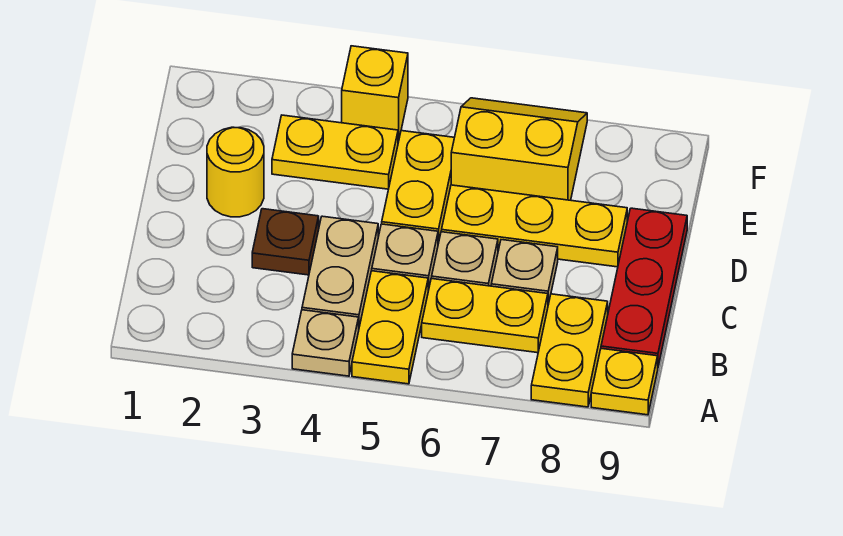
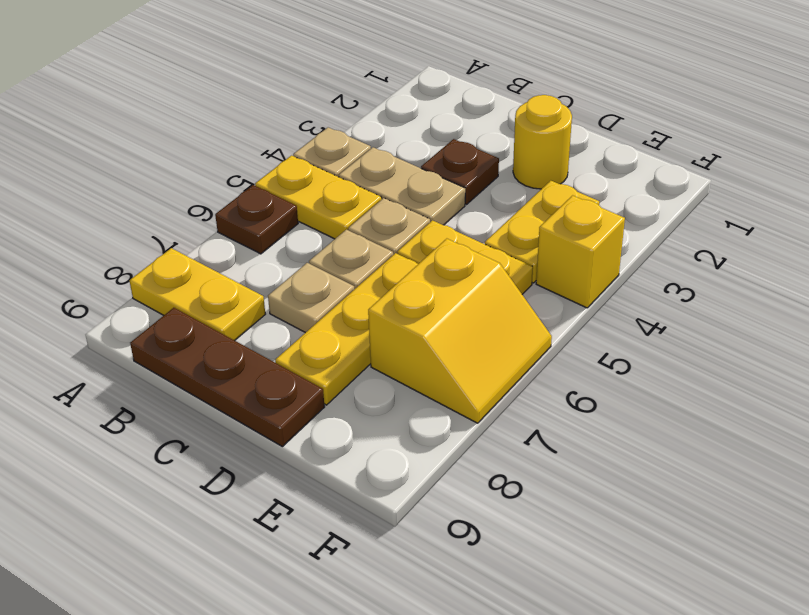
none -> brown 1x1 plate [215,185,298,254]
yellow 1x1 plate [591,348,658,415] -> none
yellow 1x2 plate [422,278,548,353] -> none
red 1x3 plate [601,208,687,366] -> brown 1x3 plate [130,308,325,447]

